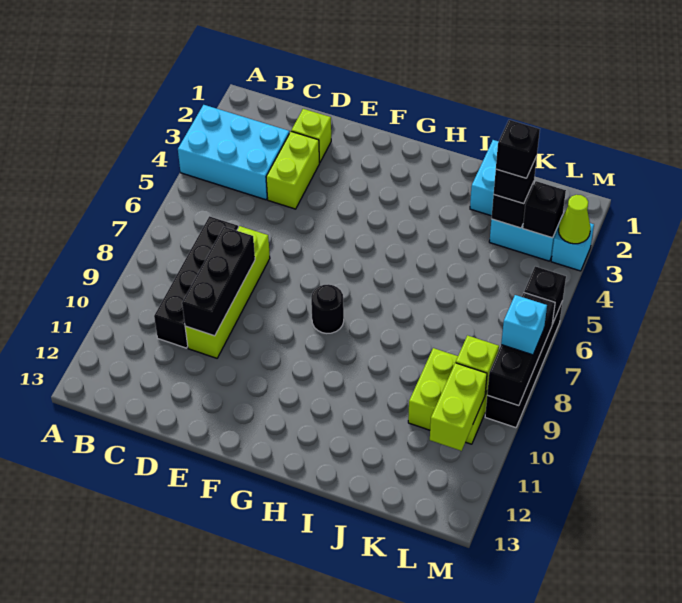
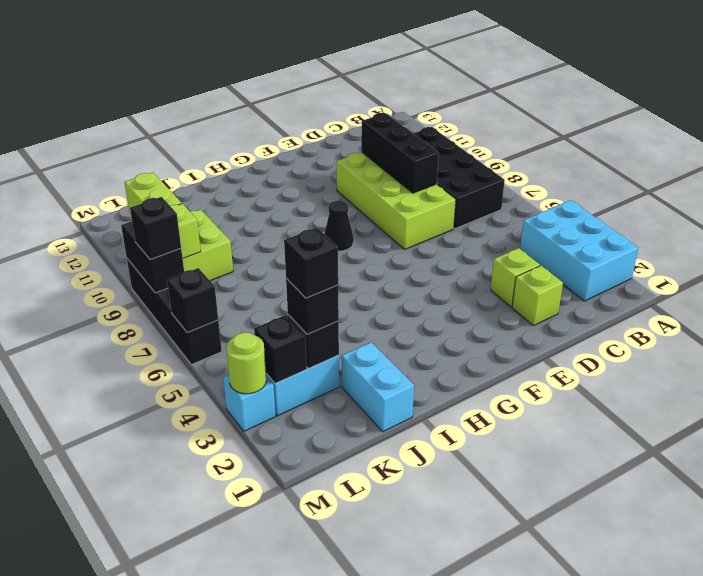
cyan 2x3 brick [178,105,289,200] -> cyan 2x3 brick turned to [520,200,638,301]
black 1x4 brick [154,216,238,348] -> black 2x4 brick [413,127,505,229]
lime 1x2 brick [266,132,320,209] -> lime 1x1 brick [491,248,540,307]
lime 1x4 brick [185,226,270,358] -> lime 2x4 brick [336,152,456,249]
black 1x1 round brick [311,284,344,333] -> black 1x1 cone [324,201,354,251]
lime 1x1 cone [558,195,591,244] -> lime 1x1 round brick [226,332,266,394]
black 1x3 brick [487,293,555,406] -> black 1x2 brick [121,221,184,293]
cyan 1x1 brick [501,295,547,355] -> black 1x1 brick [130,197,181,259]

